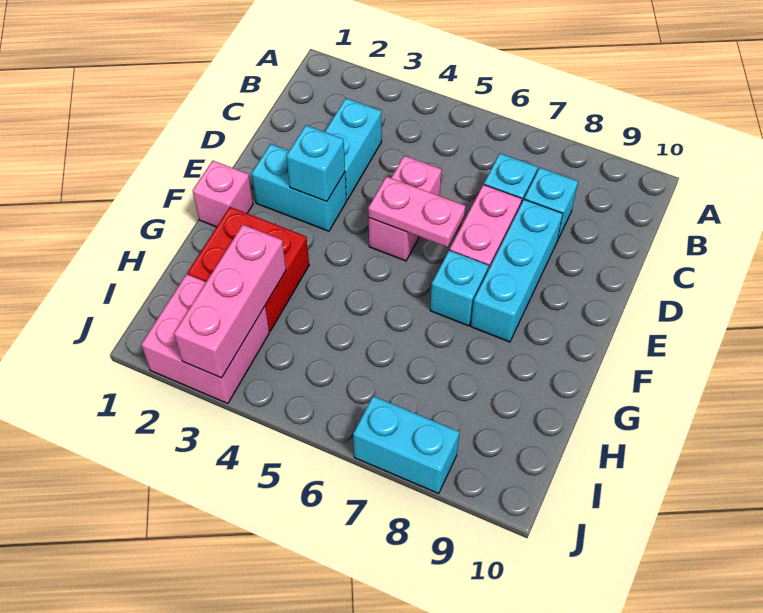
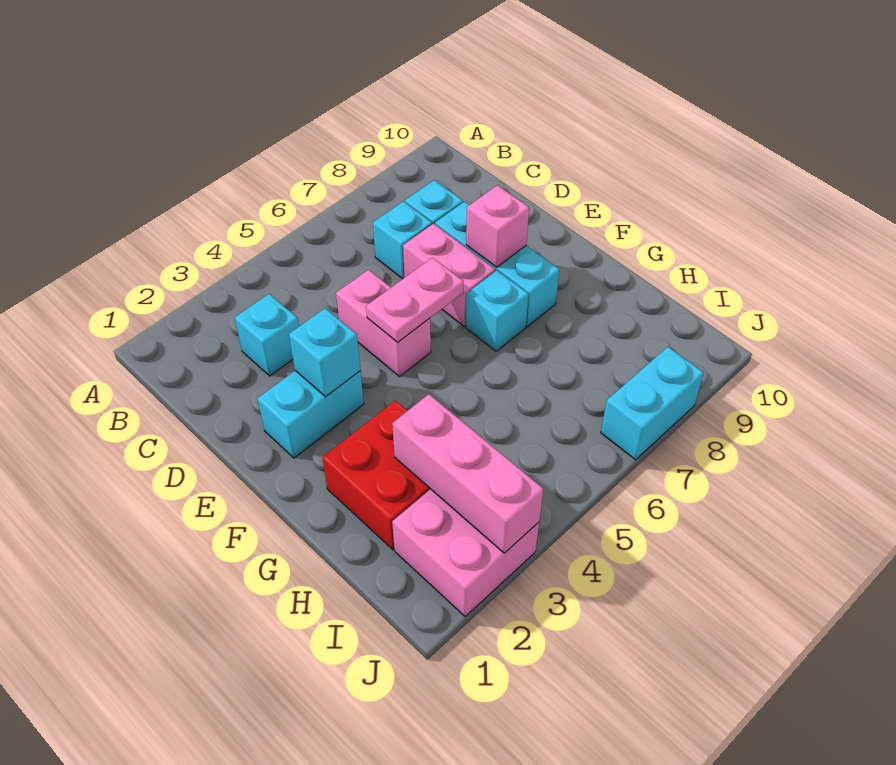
cyan 1x2 brick [325,98,382,200] -> cyan 1x1 brick [235,294,299,376]
pink 1x1 brick [193,161,253,227] -> pink 1x1 brick moved to [466,185,529,267]

